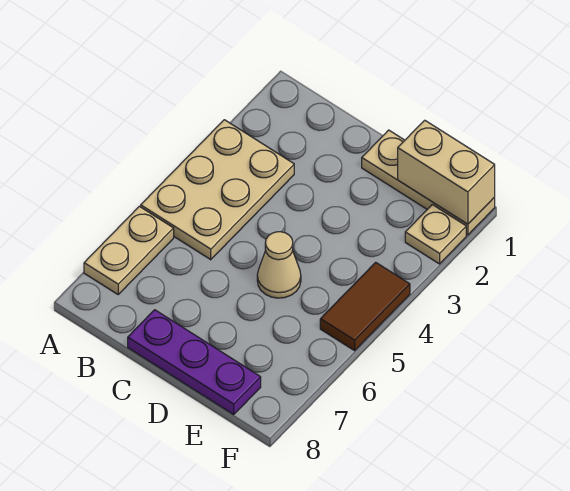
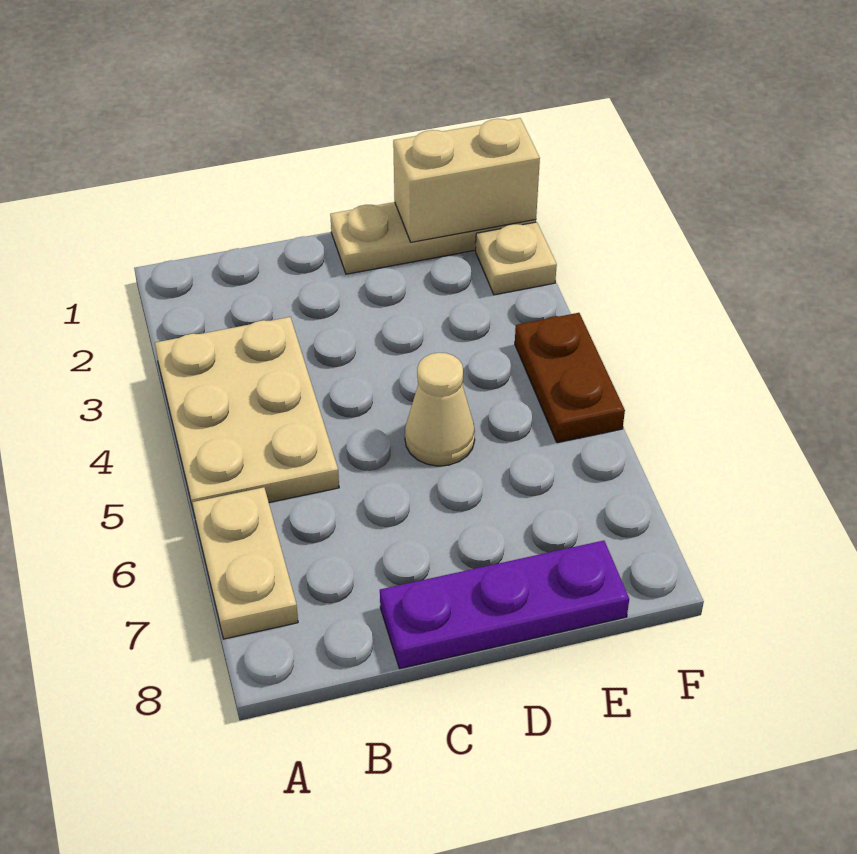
brown 1x2 tile [320,262,410,351] -> brown 1x2 plate [515,313,625,443]

